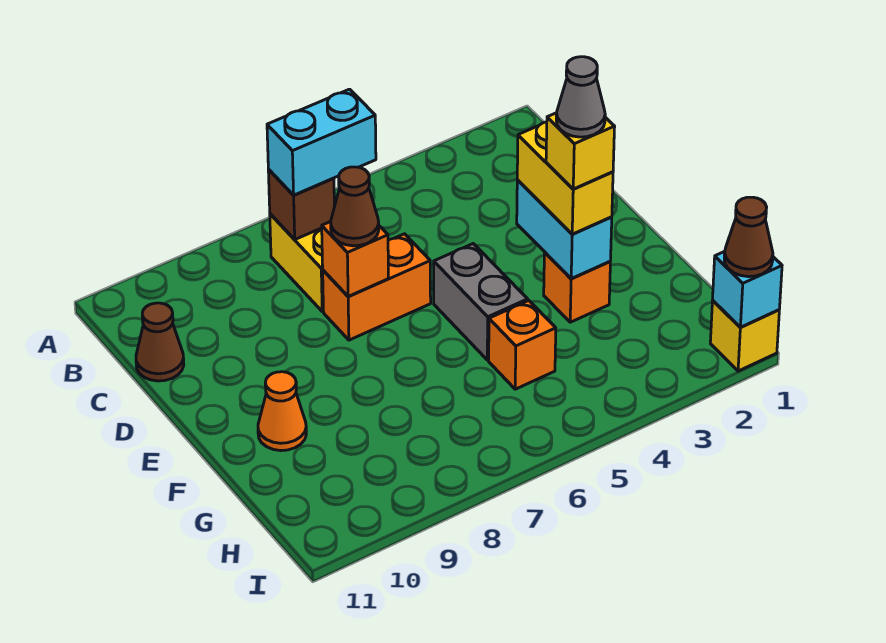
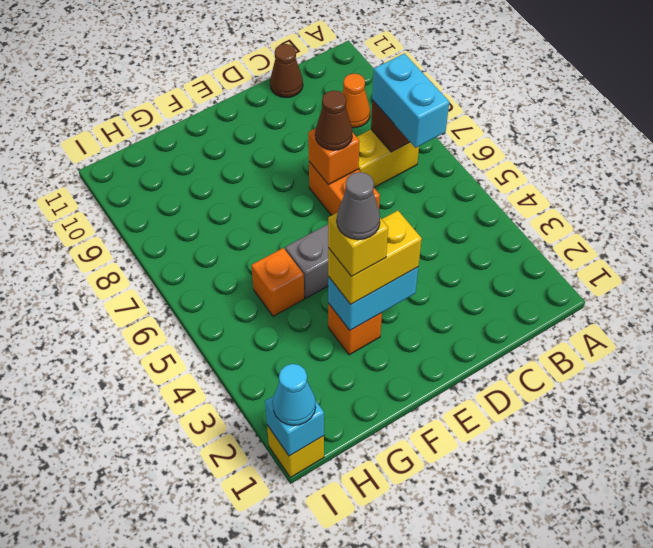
orange 1x1 cone [258,372,306,451] -> orange 1x1 cone moved to [342,74,370,128]
brown 1x1 cone [724,197,773,277] -> cyan 1x1 cone [273,364,316,425]

